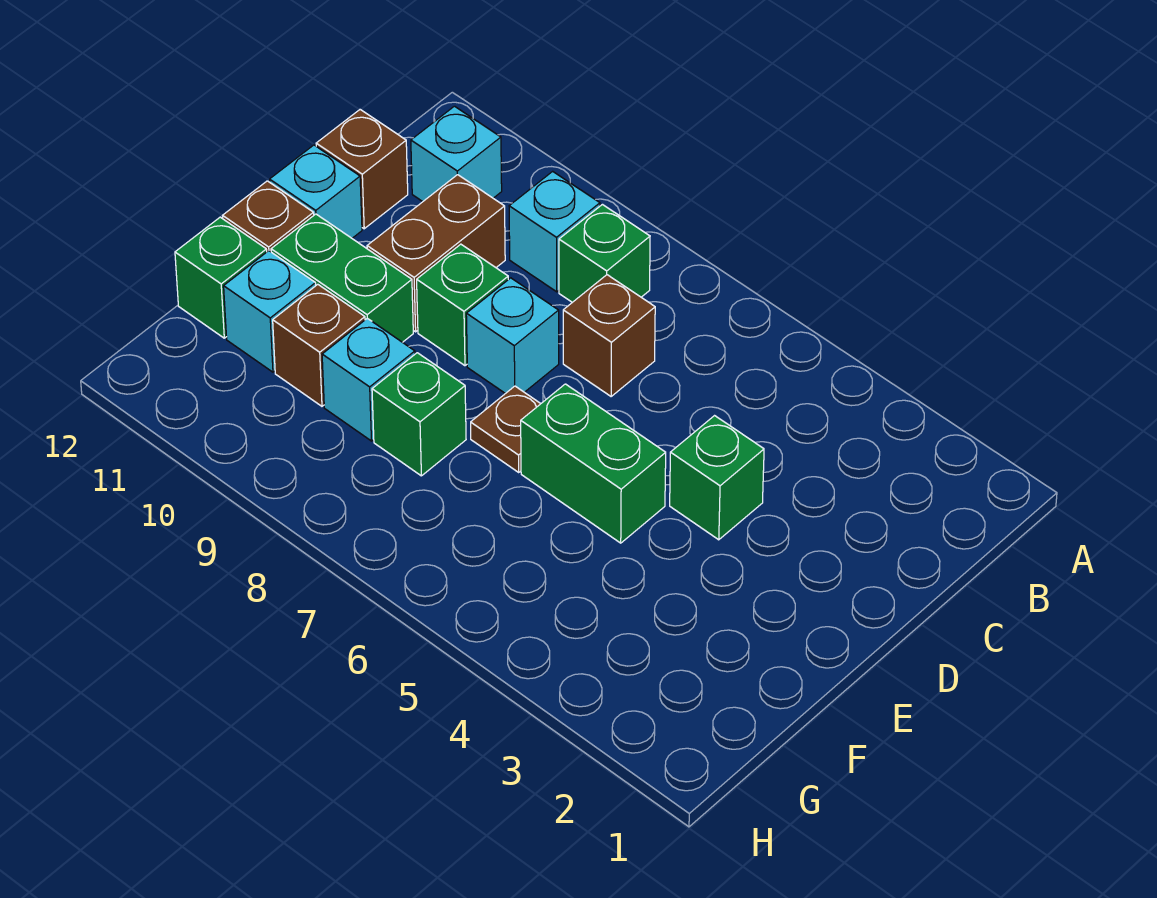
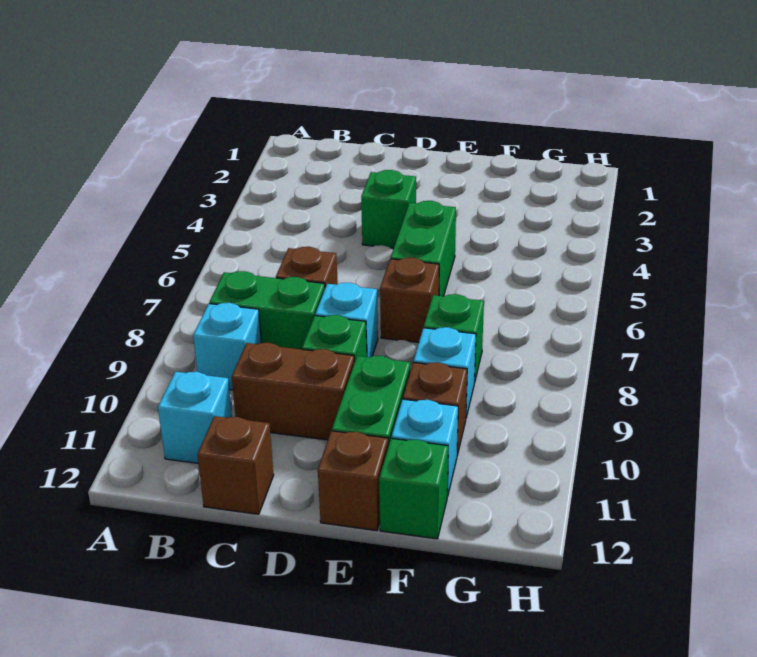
green 1x1 brick [559,205,650,302] -> green 1x2 brick [209,271,325,349]
cyan 1x1 brick [270,145,362,238] -> none
brown 1x1 plate [471,386,541,472] -> brown 1x1 brick [380,258,439,343]

